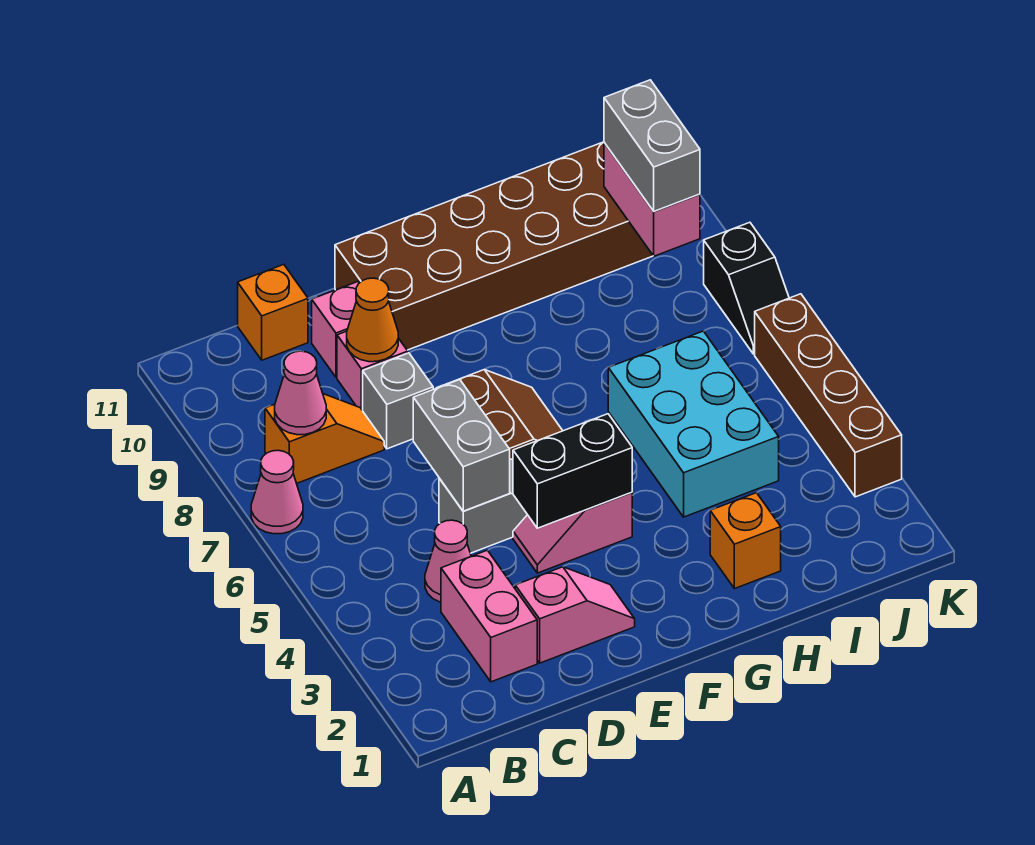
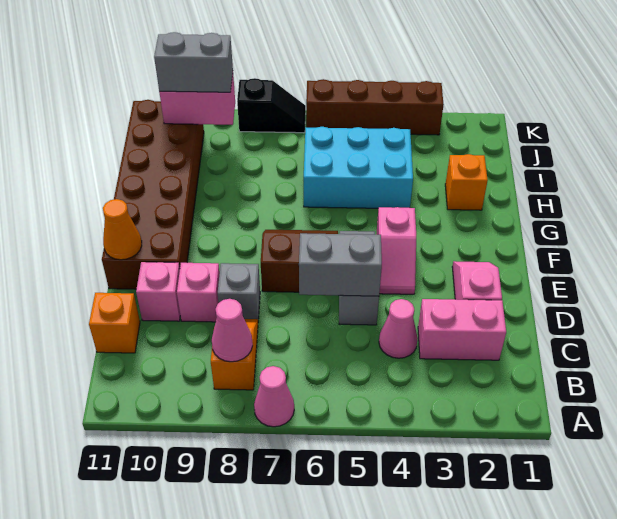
orange 1x1 cone [347,278,398,362] -> orange 1x1 cone moved to [103,199,142,260]
black 1x2 brick [513,414,632,528] -> none

